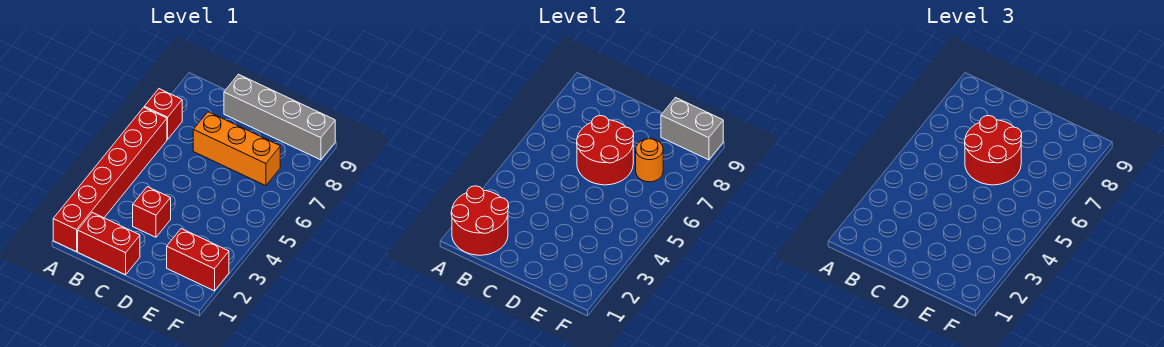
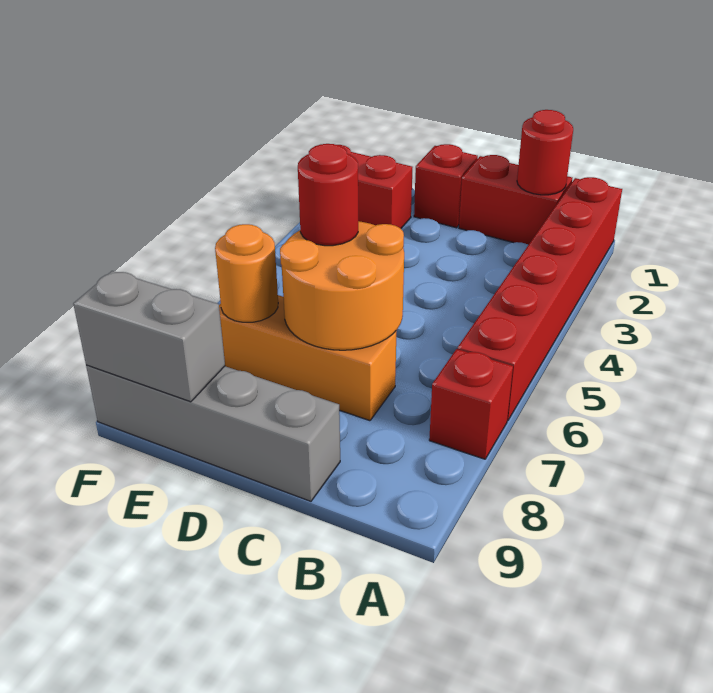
red 2x2 round brick [451,186,509,255] -> red 1x1 round brick [517,110,573,195]
red 1x1 brick [133,187,171,237] -> red 1x1 brick moved to [414,144,478,228]
red 2x2 round brick [577,115,634,185] -> orange 2x2 round brick [280,221,404,350]
red 2x2 round brick [965,115,1022,185] -> red 1x1 round brick [298,144,358,246]

